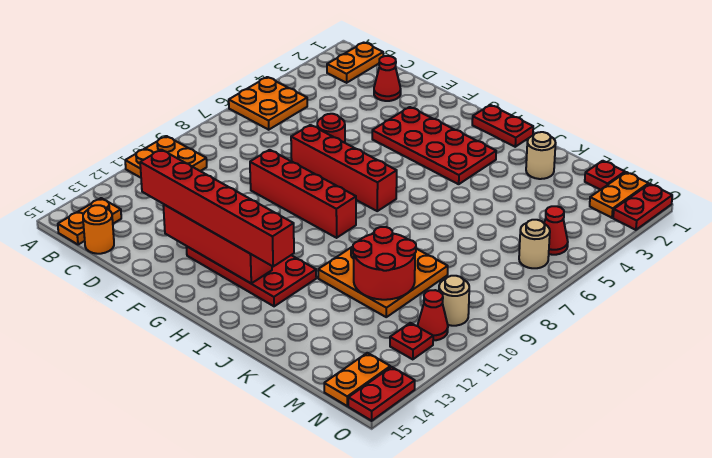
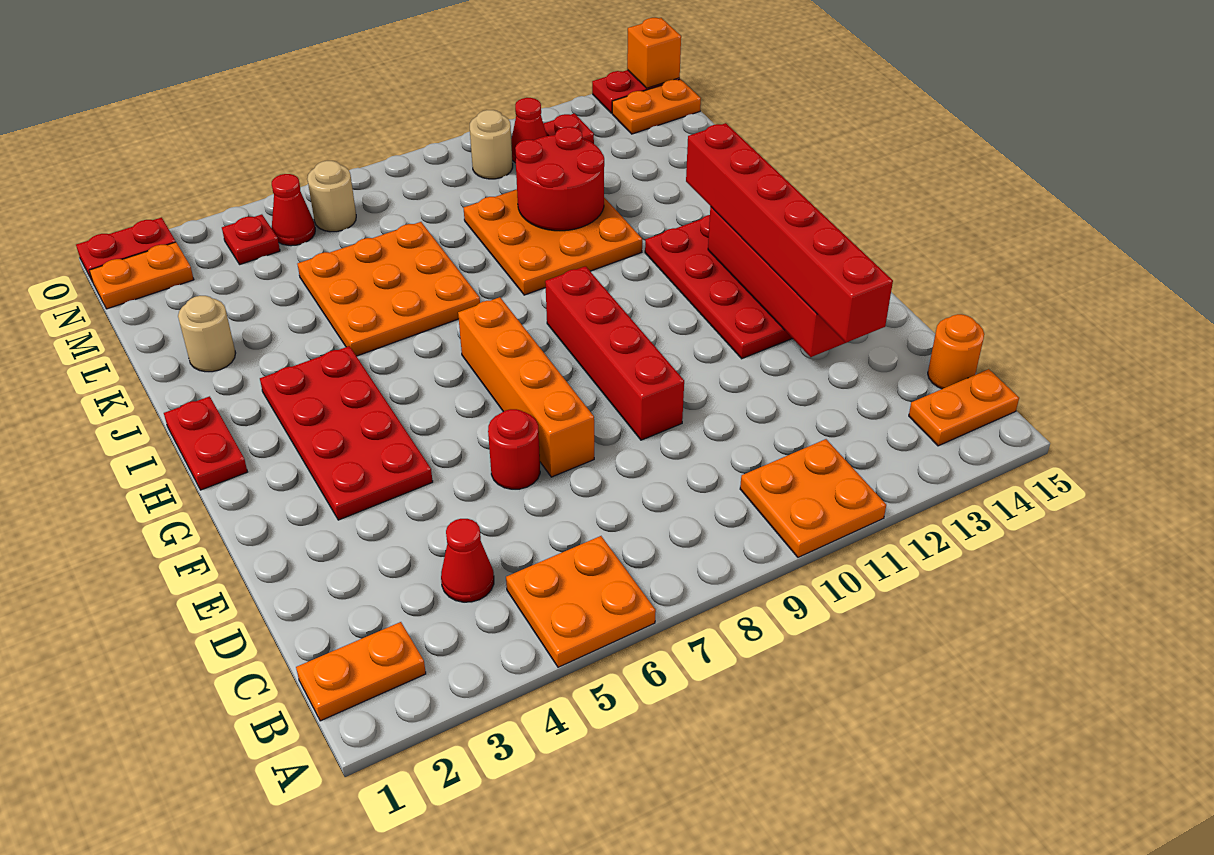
red 1x1 cone [374,56,401,101] -> red 1x1 cone moved to [441,519,494,602]
red 1x4 brick [291,125,397,211] -> orange 1x4 brick [458,297,594,477]
none -> orange 3x3 plate [297,222,480,356]
red 1x1 plate [585,161,625,190] -> red 1x1 plate moved to [222,214,280,265]
none -> orange 1x1 brick [627,18,681,88]

